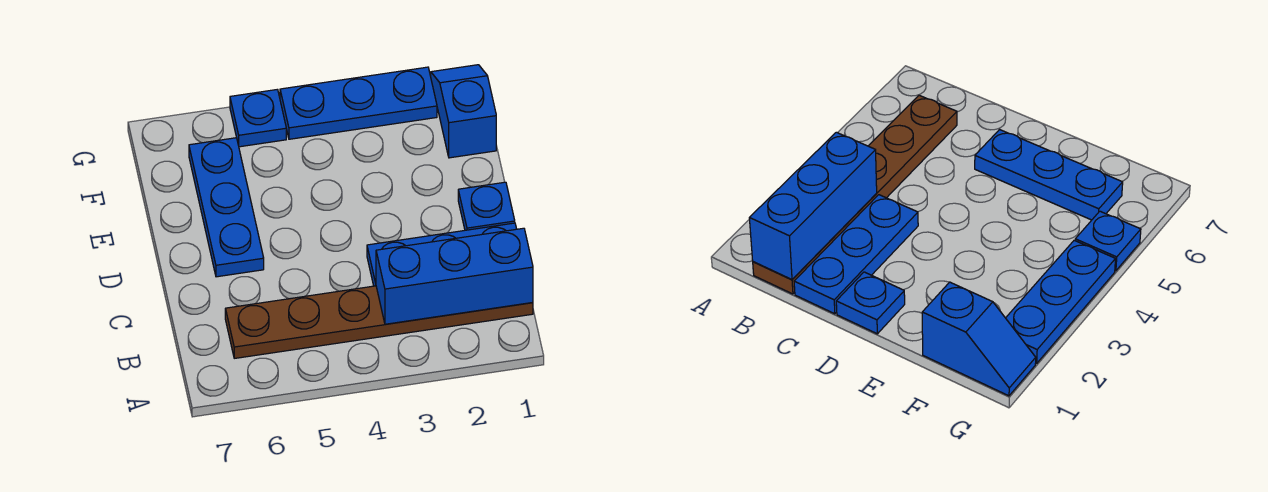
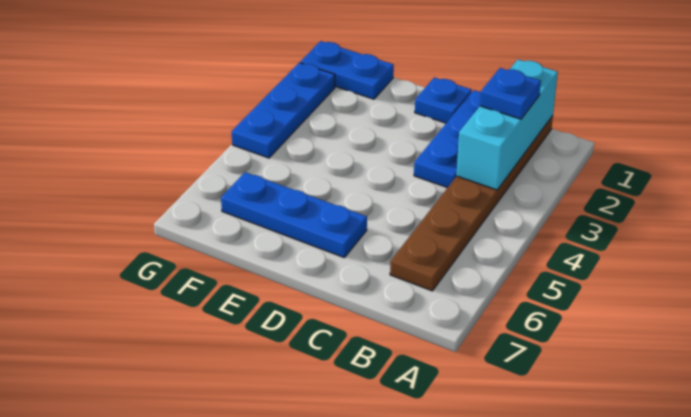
blue 1x3 brick [376,228,533,324] -> cyan 1x3 brick [456,59,558,190]
blue 1x2 slope [431,65,496,158] -> blue 1x2 plate [300,41,394,99]
blue 1x1 plate [230,89,286,147] -> blue 1x1 plate moved to [480,68,541,119]

